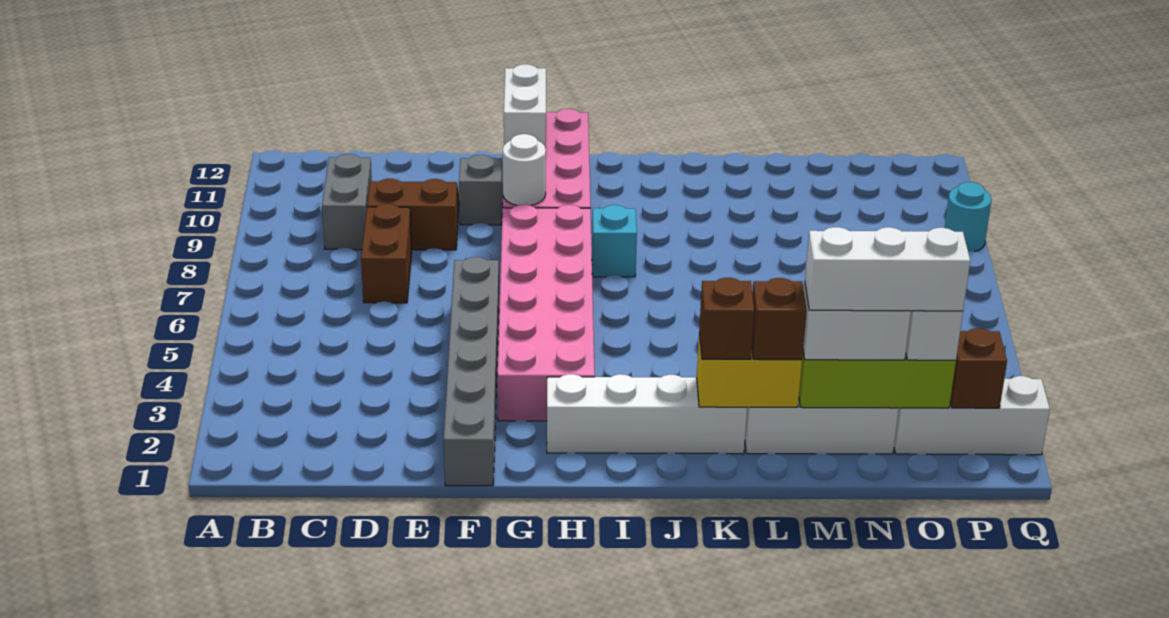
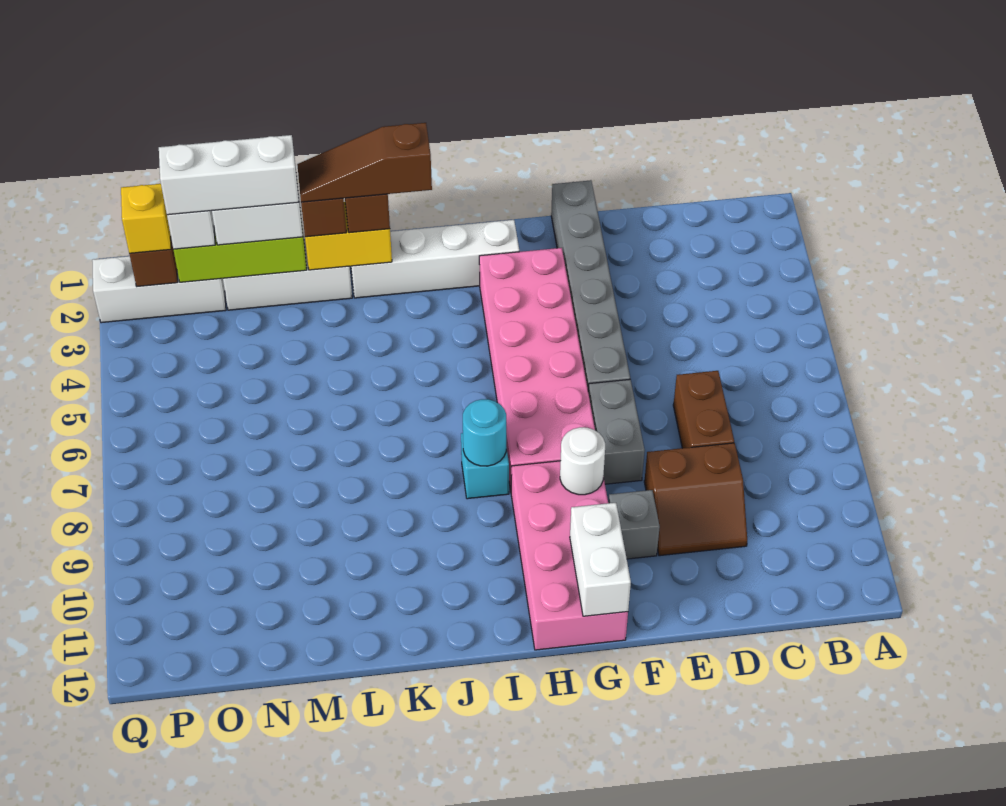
grey 1x2 brick [322,154,372,250] -> grey 1x2 brick moved to [588,379,645,484]
none -> brown 1x3 slope [297,123,432,202]
none -> yellow 1x1 brick [121,184,171,253]
cyan 1x1 round brick [945,182,991,252] -> cyan 1x1 round brick moved to [463,399,506,466]

